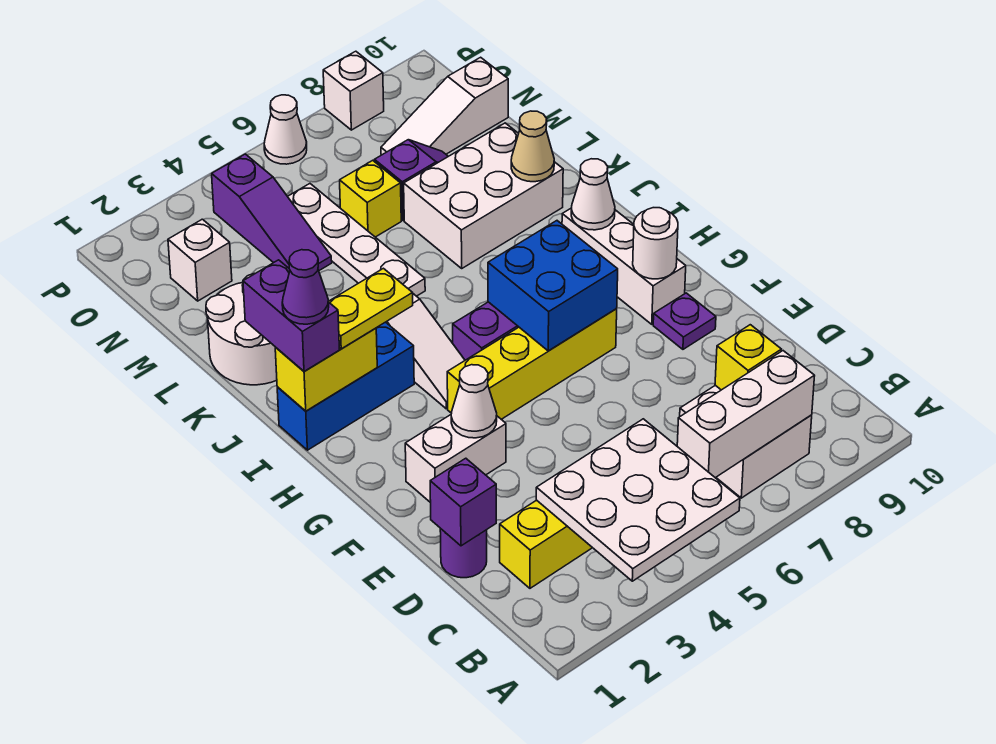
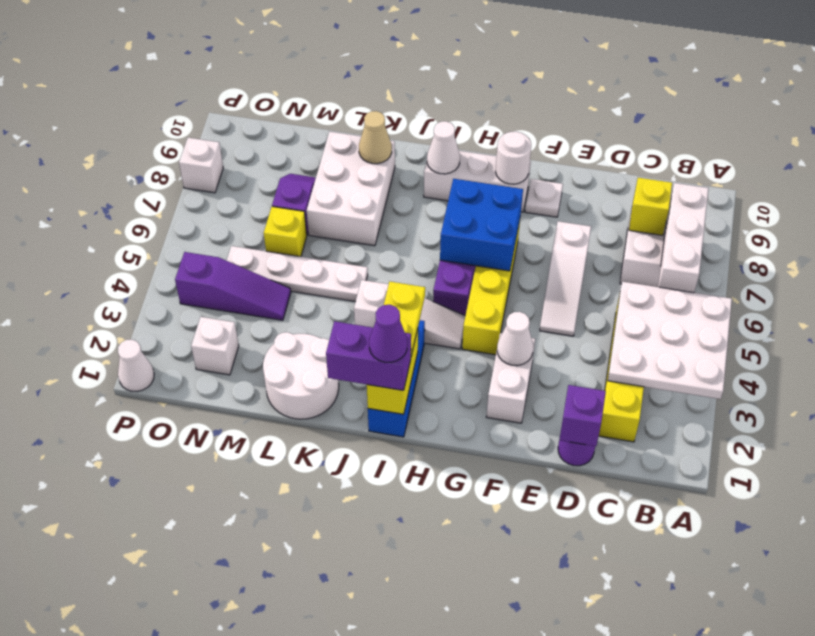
purple 1x1 plate [653,293,716,349] -> white 1x1 plate [525,179,563,217]
white 1x3 slope [381,57,508,155] -> white 1x3 slope moved to [540,221,591,336]
white 1x1 cone [264,95,307,164] -> white 1x1 cone moved to [118,340,154,391]

